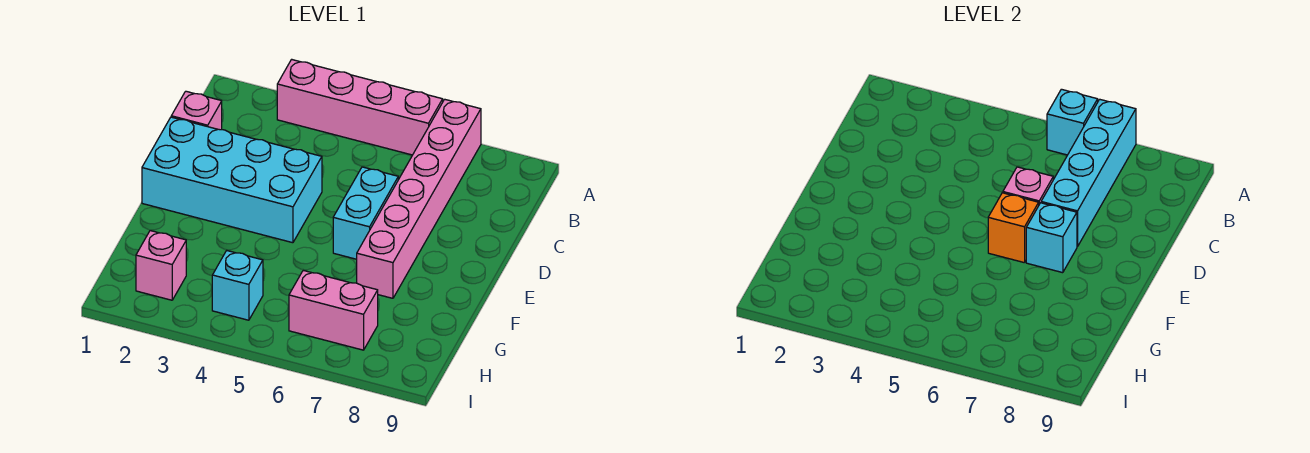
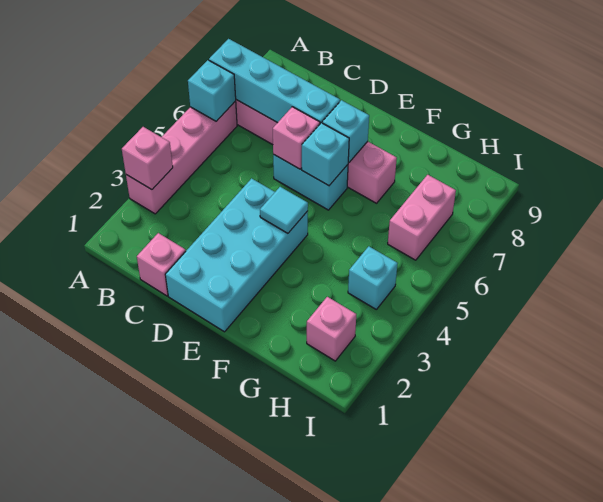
none -> pink 1x1 brick [122,127,173,190]
none -> cyan 1x1 tile [260,187,308,233]
orange 1x1 brick [988,193,1039,263] -> cyan 1x1 brick [302,123,349,186]

